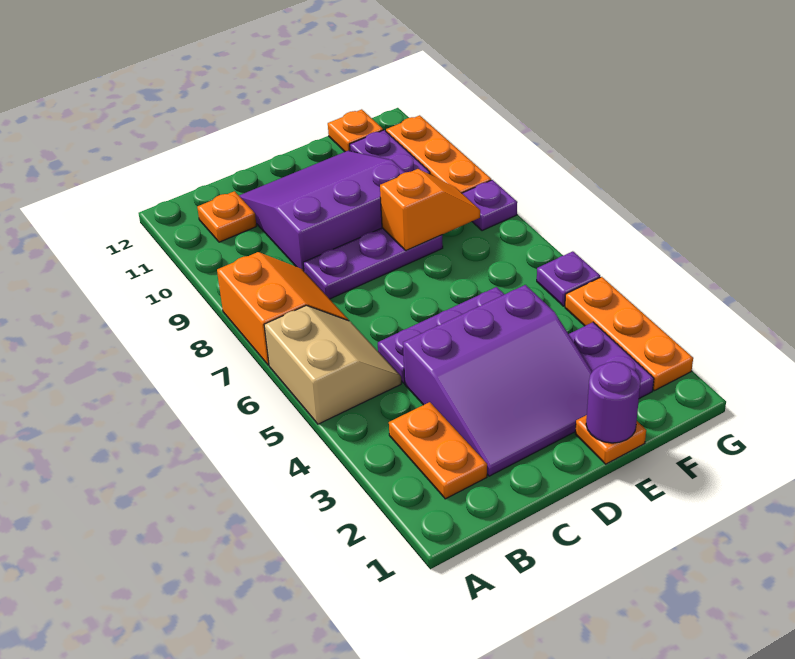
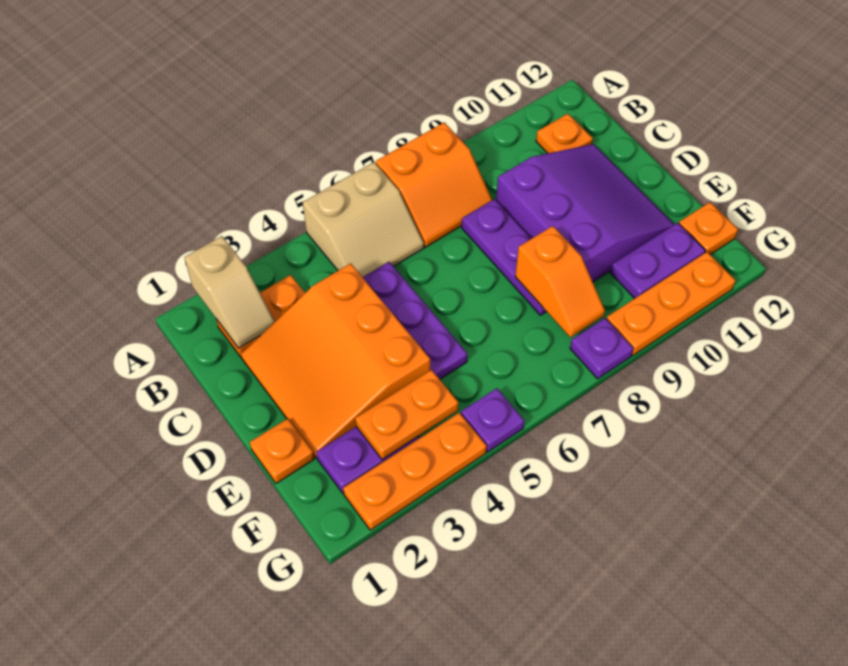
none -> tan 1x2 slope [184,236,275,348]
purple 3x3 slope [403,285,592,476] -> orange 3x3 slope [241,263,430,458]
purple 1x1 round brick [586,362,640,443] -> none
none -> orange 1x2 plate [355,370,458,460]

